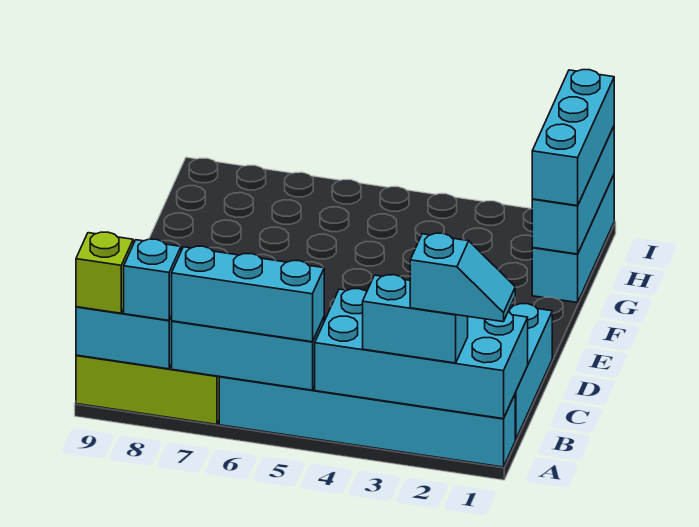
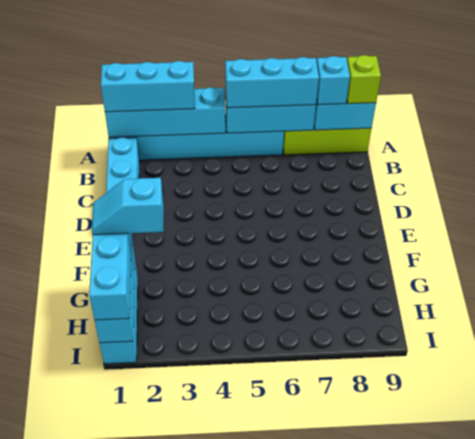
cyan 2x4 brick [315,289,528,419] -> cyan 1x4 brick [105,87,226,137]
cyan 1x2 slope [410,233,515,322] -> cyan 1x2 slope moved to [92,178,164,235]
cyan 1x2 brick [363,275,468,363] -> cyan 1x3 brick [101,61,195,112]

